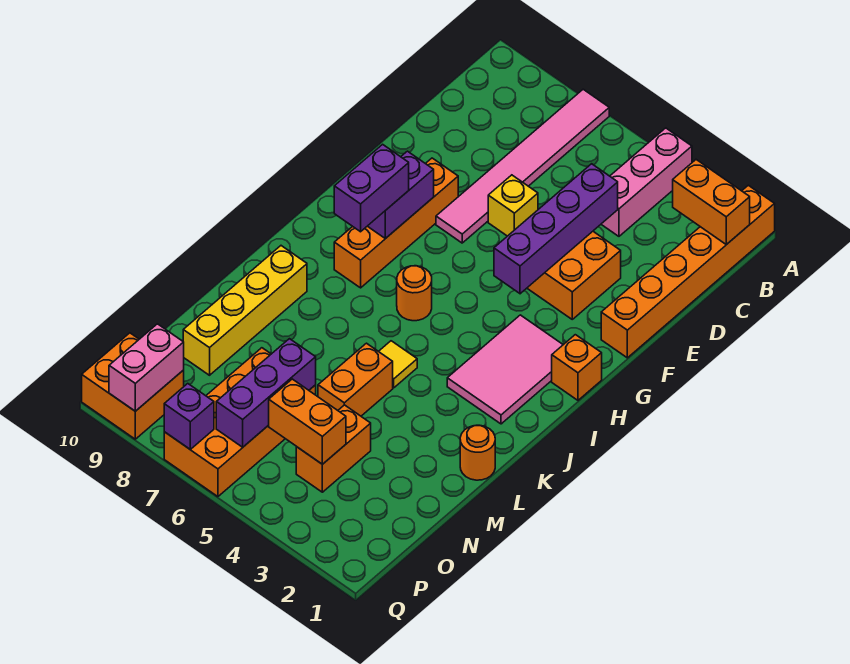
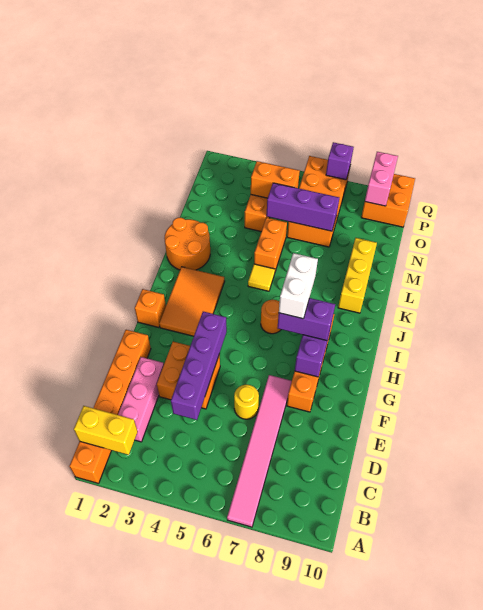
pink 1x3 brick [601,128,692,236] -> pink 1x3 brick moved to [118,357,164,442]
orange 1x2 brick [673,160,750,245] -> yellow 1x2 brick [74,406,138,455]
yellow 1x1 brick [488,175,538,236] -> yellow 1x1 round brick [234,385,259,419]
pink 2x3 tile [447,315,563,424] -> orange 2x3 tile [159,267,225,336]
none -> white 1x2 brick [279,253,318,319]
purple 1x2 brick [334,144,409,232] -> purple 1x2 brick turned to [278,298,335,341]
yellow 1x4 brick [183,246,307,375] -> yellow 1x3 brick [338,238,377,313]
orange 1x1 round brick [460,425,495,480] -> orange 2x2 round brick [164,218,210,270]
purple 1x3 brick [216,339,316,447] -> purple 1x3 brick turned to [267,183,339,231]

